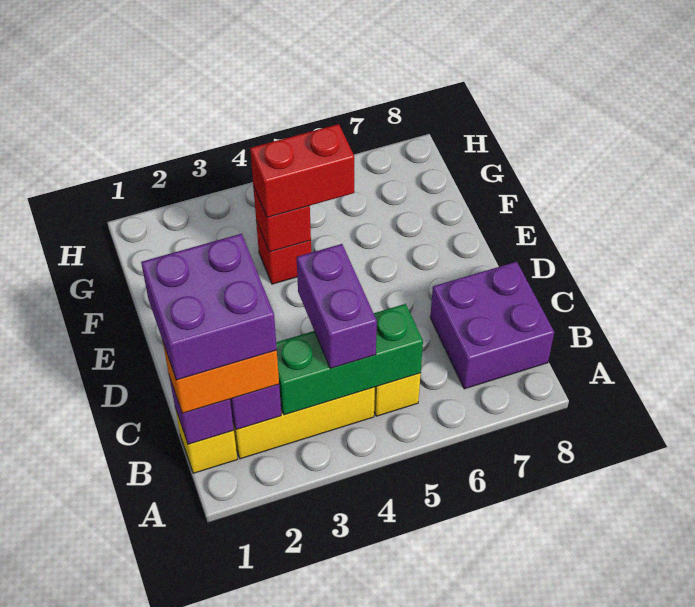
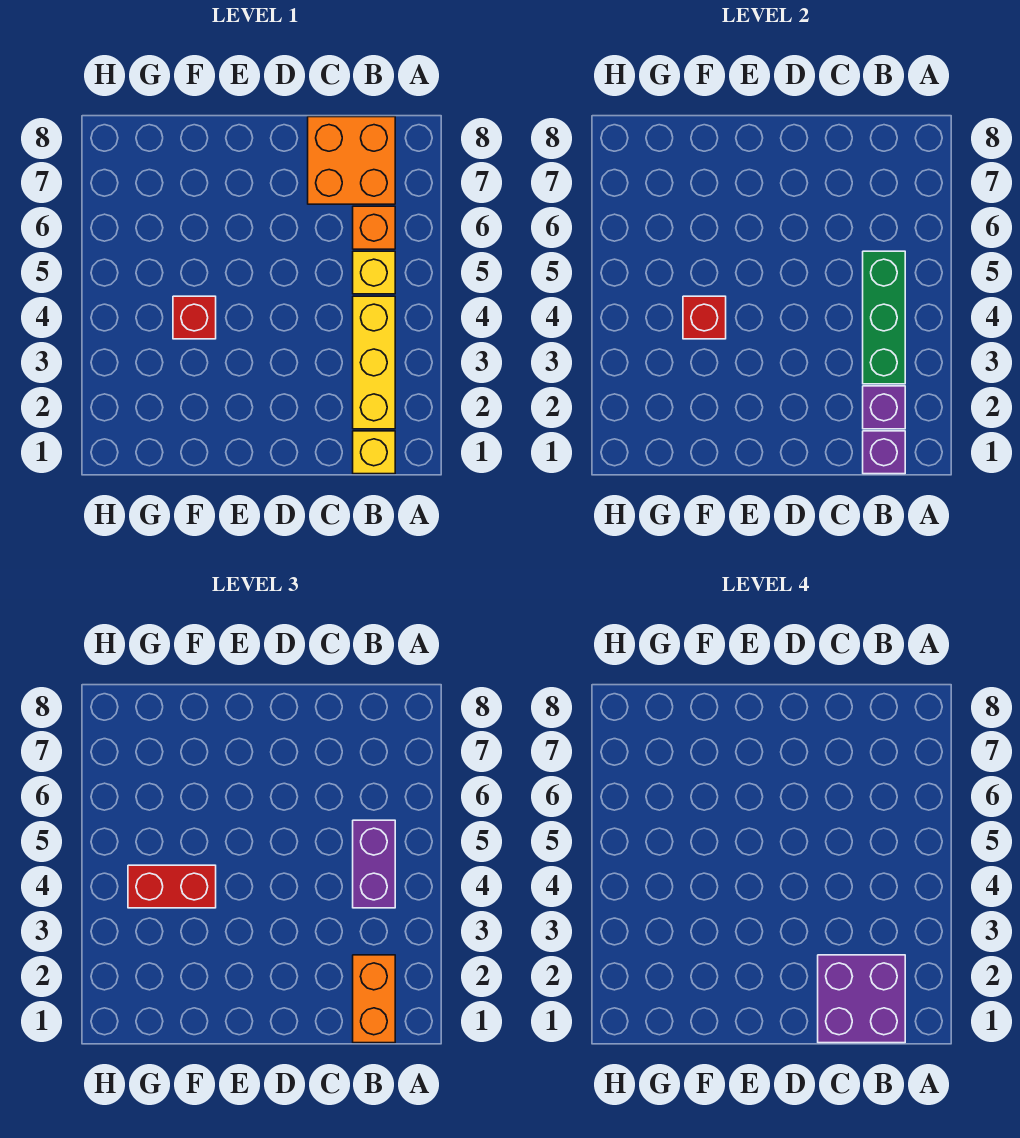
purple 1x2 brick [297,244,377,369] -> purple 1x2 brick turned to [353,820,395,908]
none -> orange 1x1 brick [353,206,395,249]
purple 2x2 brick [430,262,554,389] -> orange 2x2 brick [308,117,395,204]
red 1x2 brick [250,124,354,217] -> red 1x2 brick turned to [128,865,216,908]

